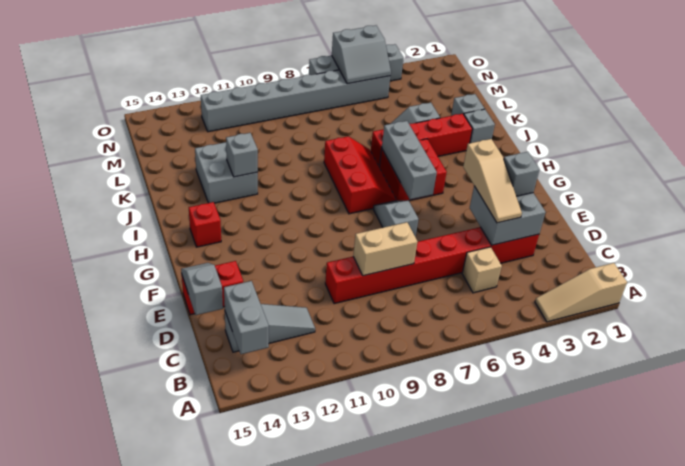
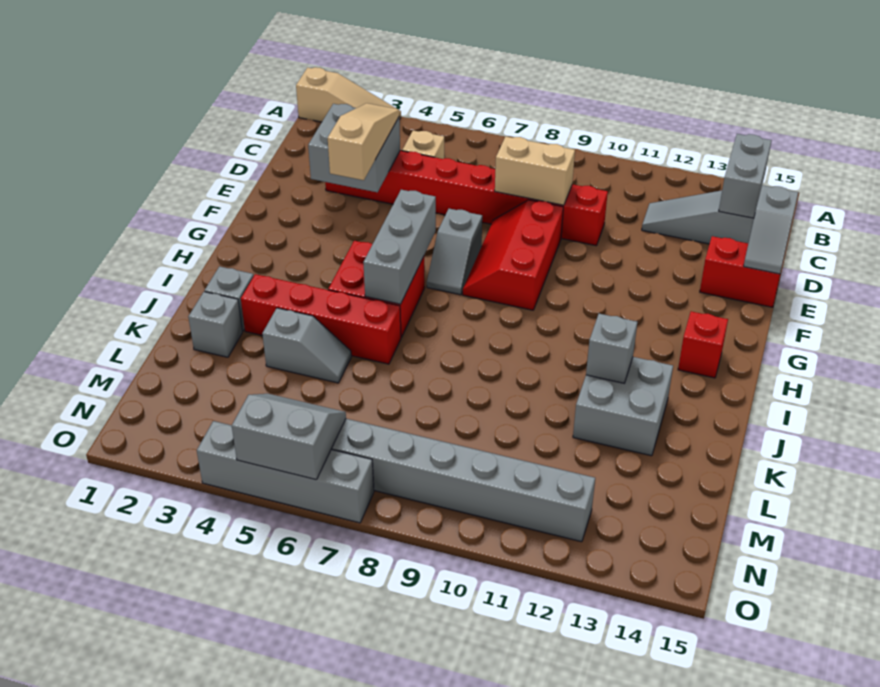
grey 1x1 brick [504,152,540,196] -> none
red 2x3 slope [324,136,396,214] -> red 2x3 slope moved to [463,200,563,310]

